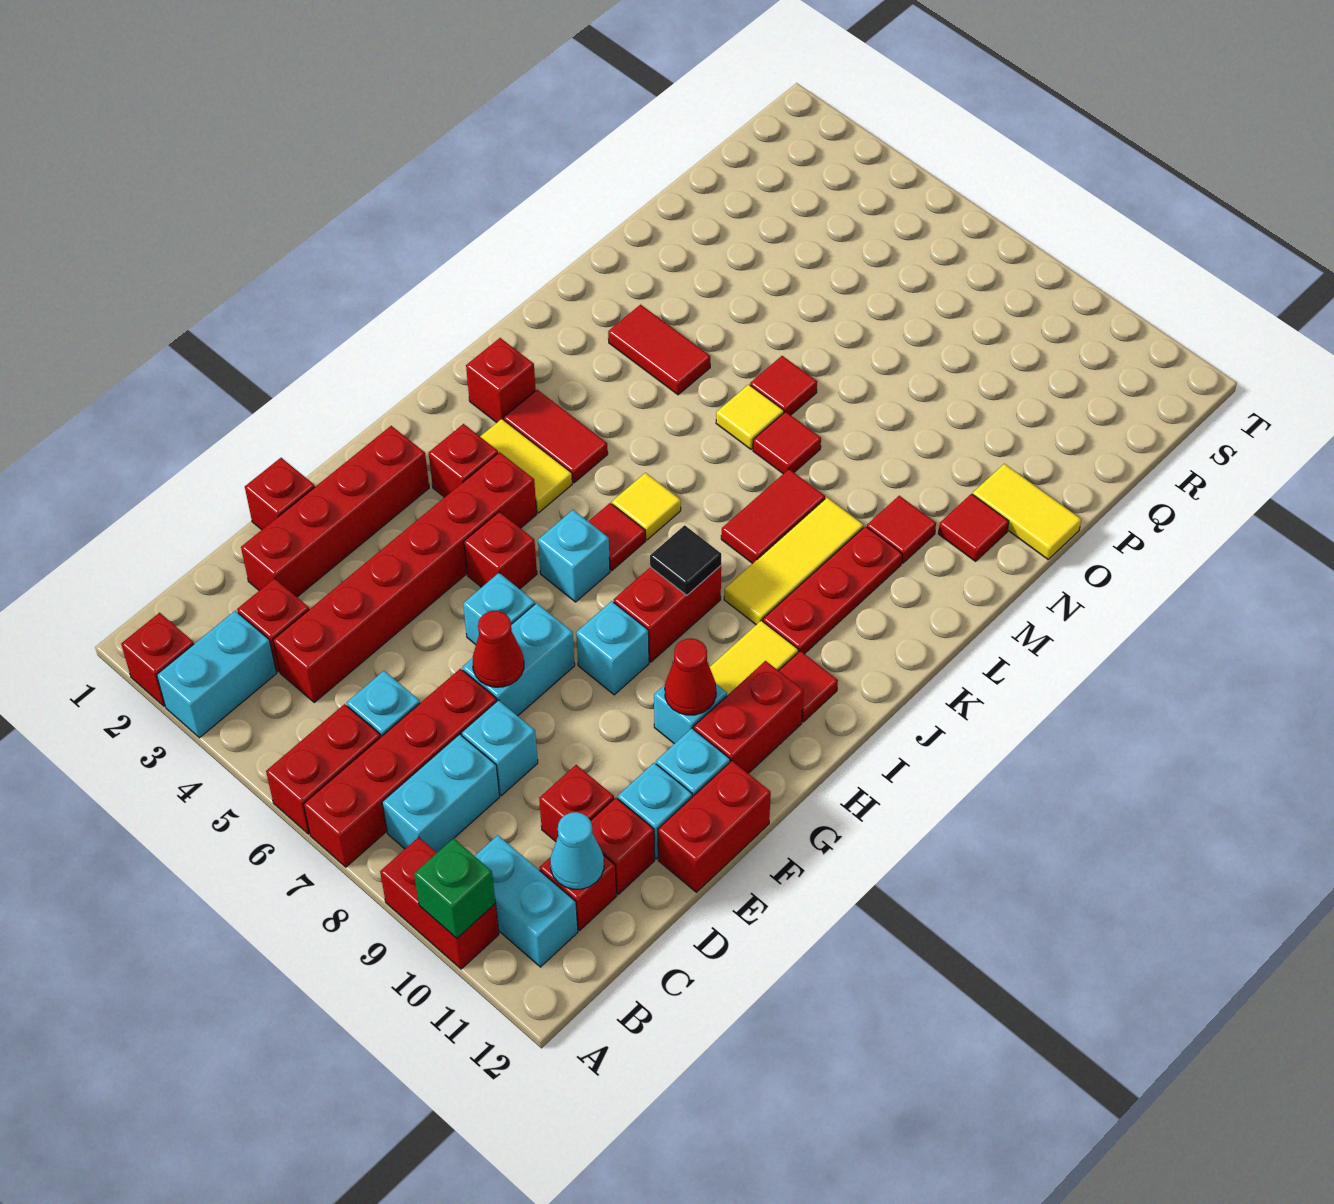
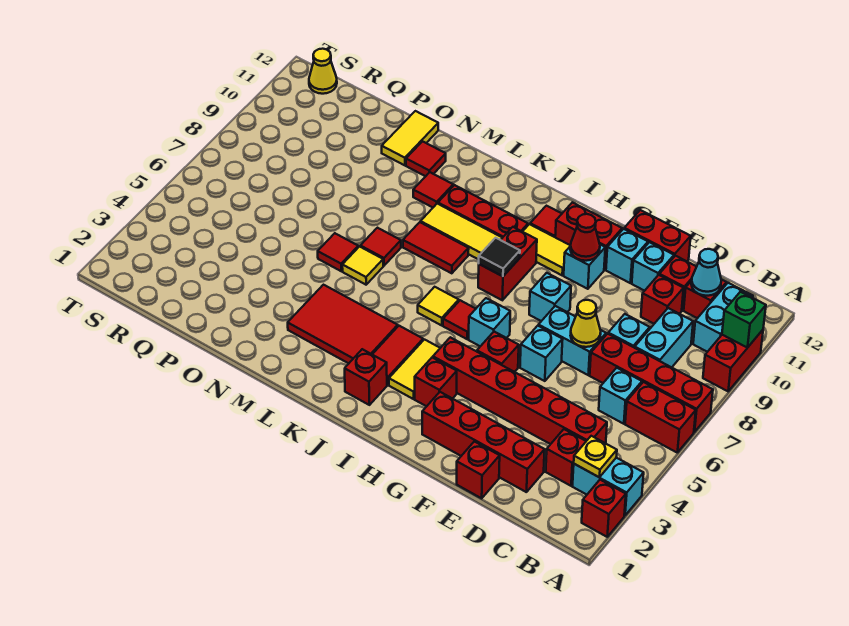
none -> yellow 1x1 plate [574,436,617,477]
cyan 1x2 brick [382,734,500,852] -> cyan 1x2 brick turned to [635,308,693,367]
red 1x1 cone [473,611,524,687] -> yellow 1x1 cone [571,300,601,347]
red 1x2 brick [614,566,721,662] -> red 1x2 brick turned to [478,227,537,300]
red 1x2 tile [608,305,710,395] -> red 2x3 tile [288,285,398,363]
none -> yellow 1x1 cone [309,49,337,94]

